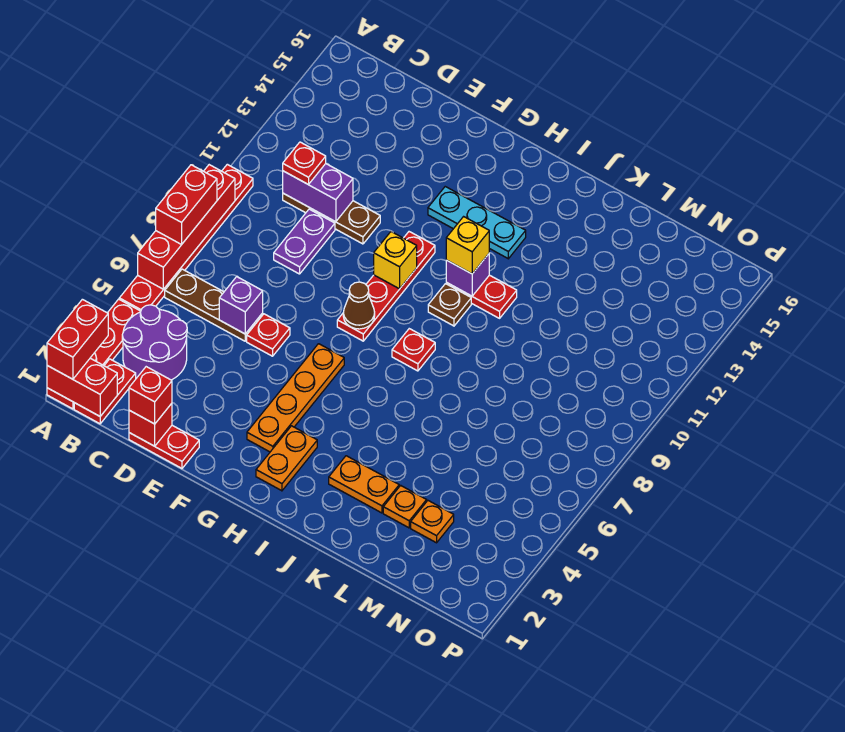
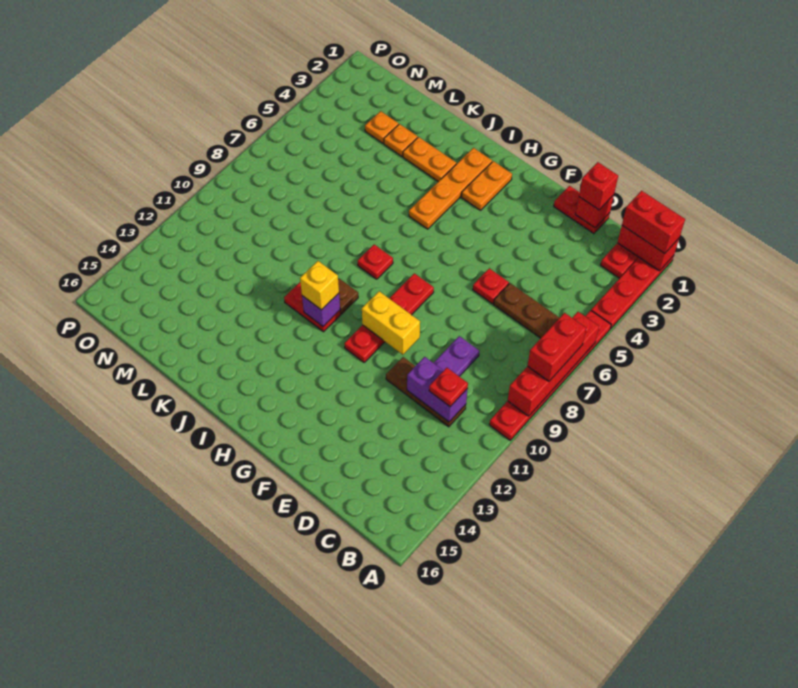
red 1x2 brick [47,299,108,379] -> red 1x2 brick turned to [622,191,685,254]
purple 2x2 round brick [122,305,187,380] -> none
purple 1x1 brick [219,277,263,334] -> none
orange 1x4 plate [247,344,344,452] -> orange 1x4 plate moved to [409,148,492,229]
brown 1x1 cone [343,282,375,329] -> none
yellow 1x1 brick [374,232,417,289] -> yellow 1x2 brick [362,291,420,355]
cyan 1x3 plate [428,187,526,259] -> none

